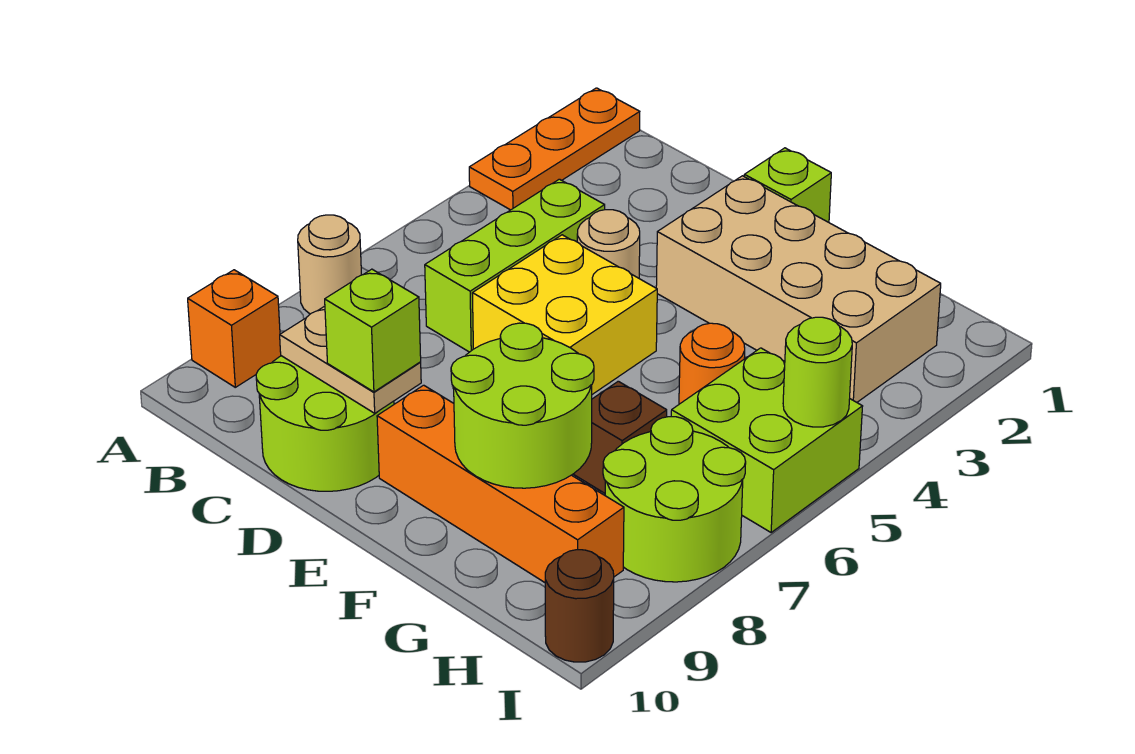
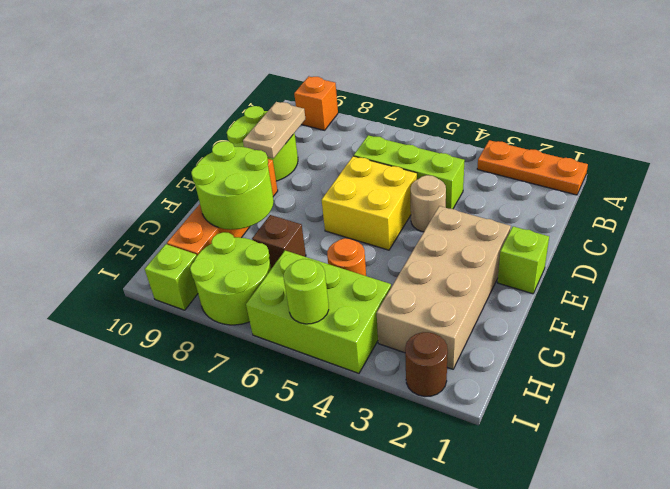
tan 1x1 round brick [298,215,362,314] -> none
lime 1x1 brick [325,269,421,392] -> lime 1x1 brick moved to [145,244,198,310]
lime 2x2 brick [671,348,863,532] -> lime 2x3 brick [246,251,391,373]
brown 1x1 round brick [545,550,614,662] -> brown 1x1 round brick moved to [405,332,448,396]

